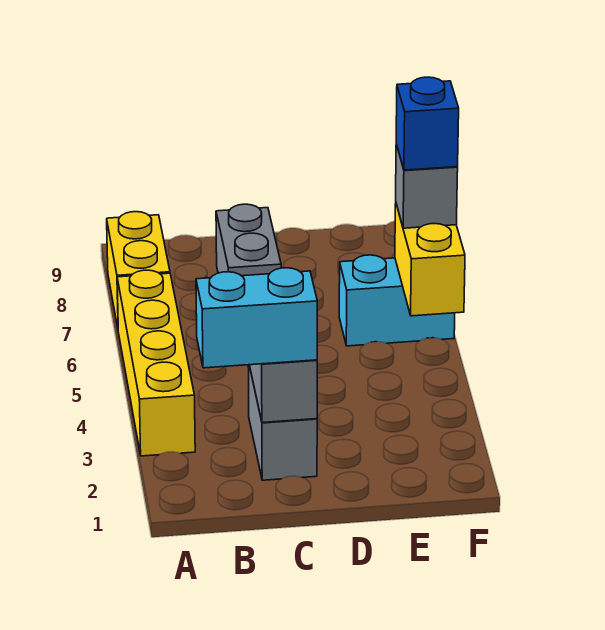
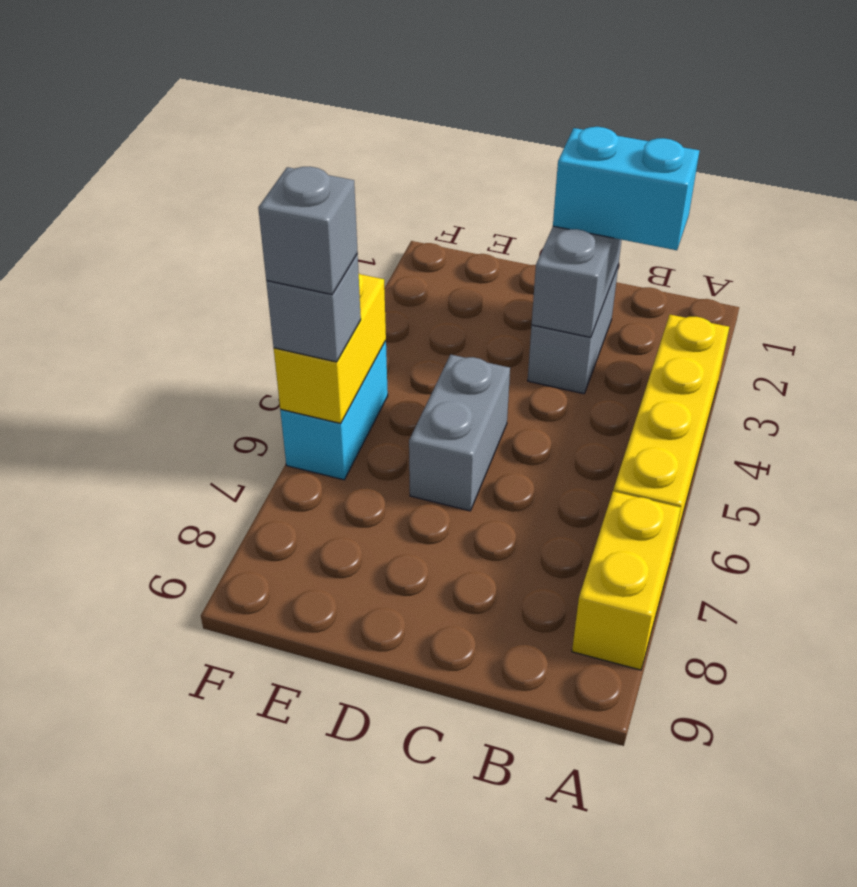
grey 1x2 brick [216,204,281,276] -> grey 1x2 brick moved to [409,355,510,511]
cyan 1x2 brick [339,255,455,346] -> cyan 1x2 brick turned to [280,341,388,480]
blue 1x1 brick [396,77,459,170] -> grey 1x1 brick [258,167,358,294]

